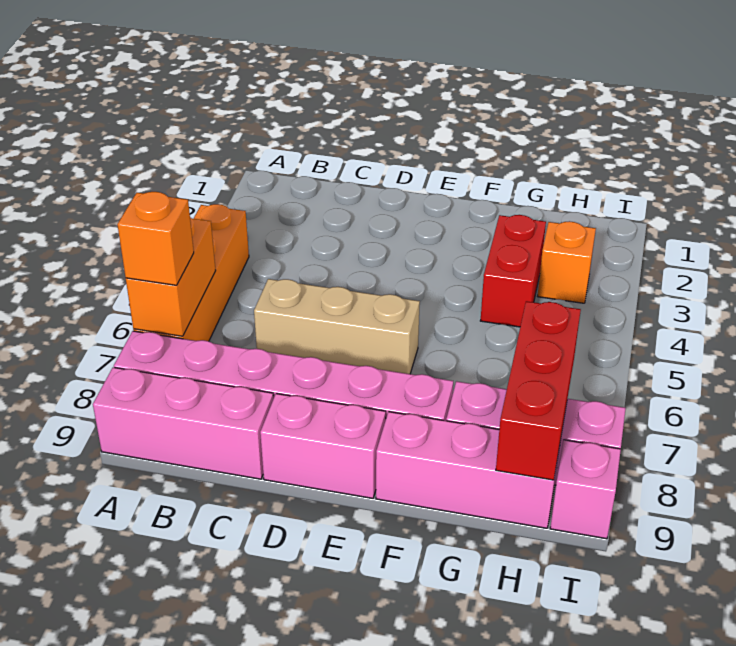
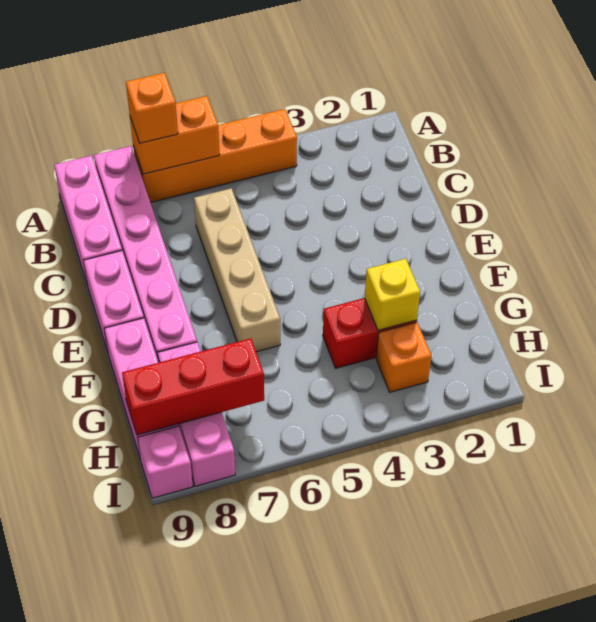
tan 1x3 brick [254,279,420,374] -> tan 1x4 brick [194,188,280,352]
none -> yellow 1x1 brick [365,259,420,330]

